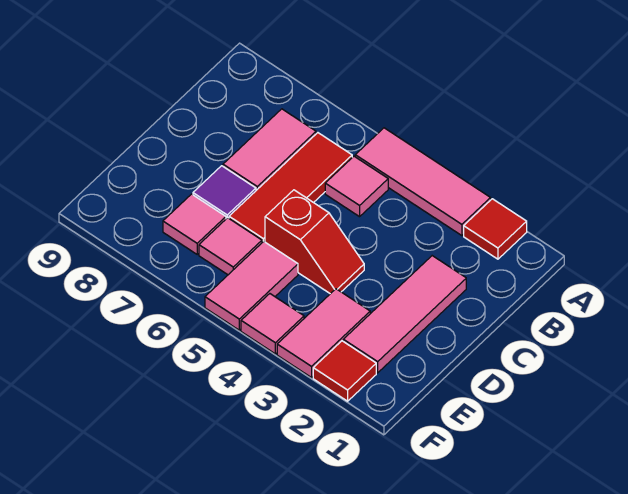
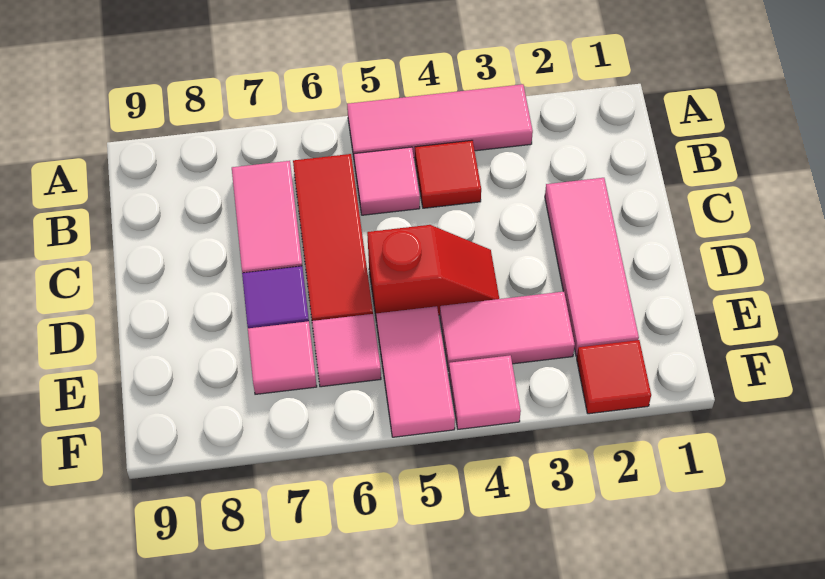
red 1x1 tile [464,199,527,259] -> red 1x1 tile moved to [415,140,481,208]
pink 1x2 tile [277,289,370,378] -> pink 1x2 tile turned to [440,291,575,371]

